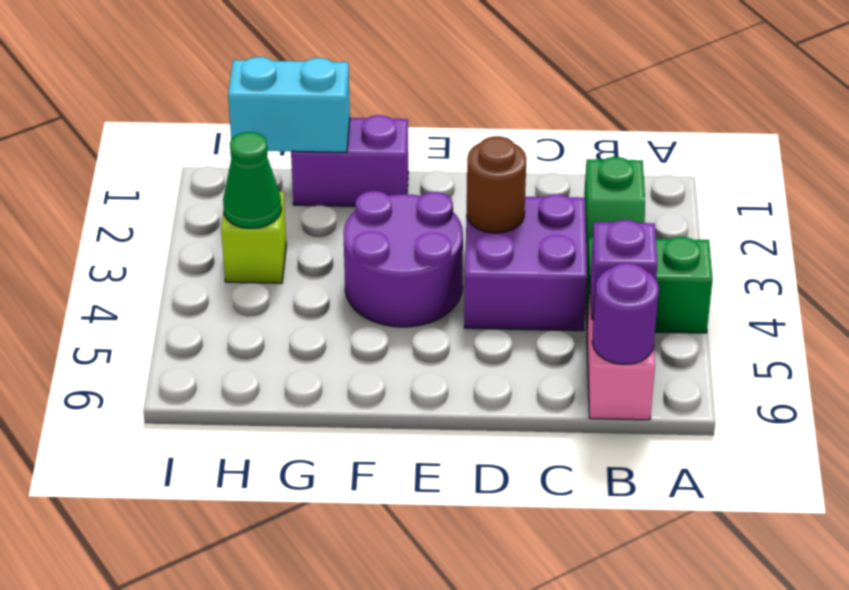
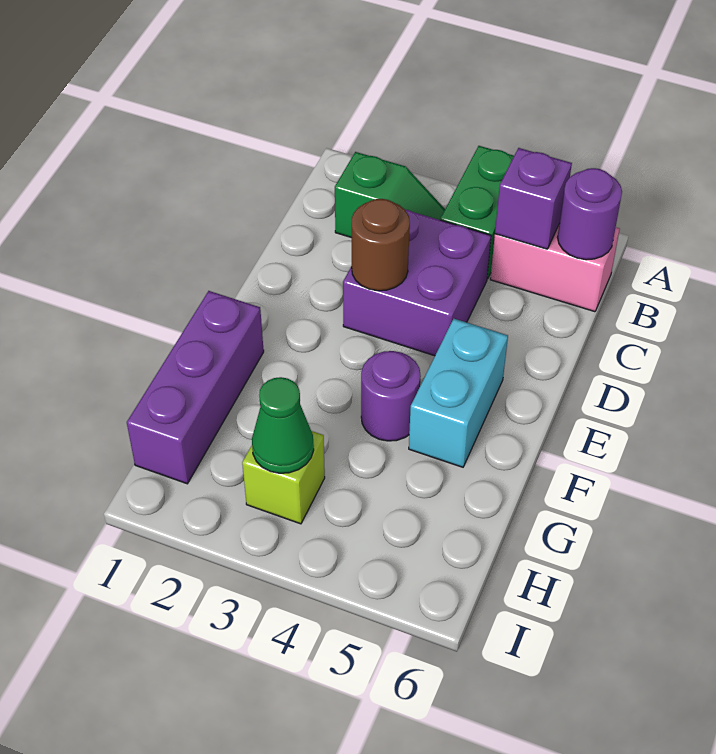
purple 2x2 round brick [343,191,463,327] -> purple 1x1 round brick [361,351,421,441]
purple 1x2 brick [291,115,408,206] -> purple 1x3 brick [127,291,264,484]
cyan 1x2 brick [228,57,350,152] -> cyan 1x2 brick moved to [409,319,508,467]

